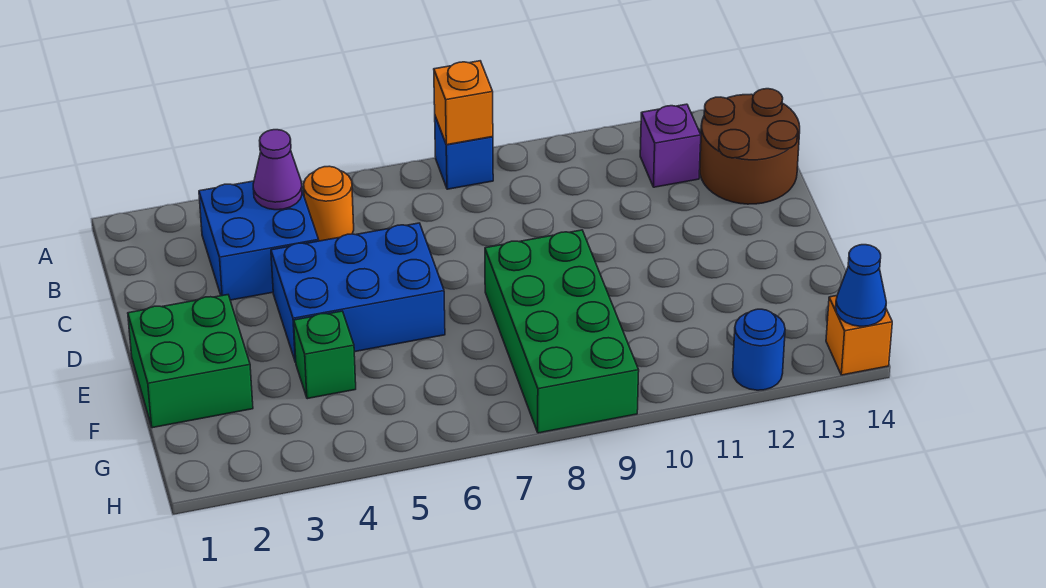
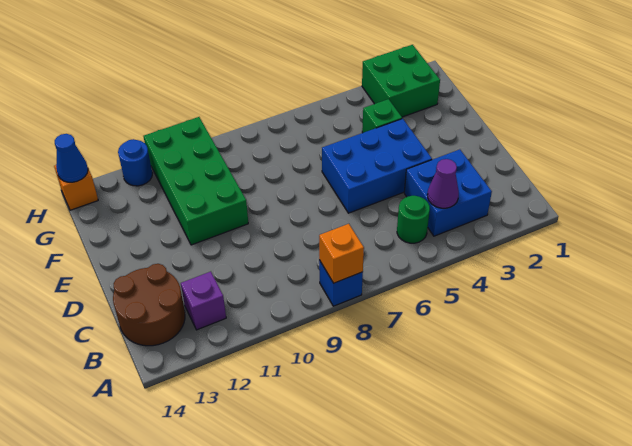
orange 1x1 round brick [304,166,354,241] -> green 1x1 round brick [397,196,430,243]
green 2x2 brick [128,295,253,428] -> green 2x2 brick moved to [362,45,440,117]
green 2x4 brick [485,230,639,433] -> green 2x4 brick moved to [144,117,248,245]

